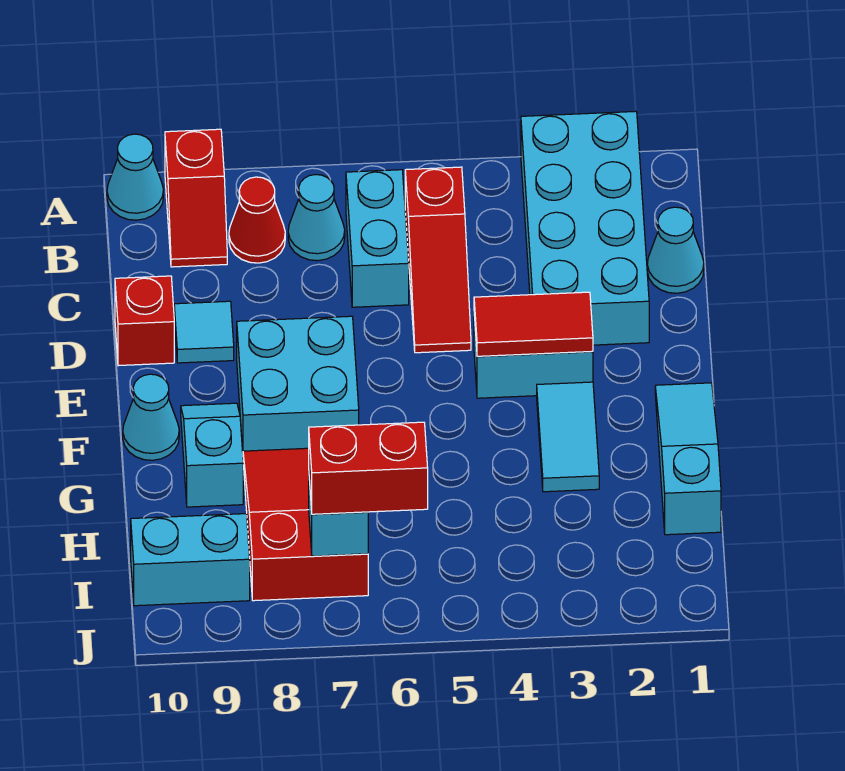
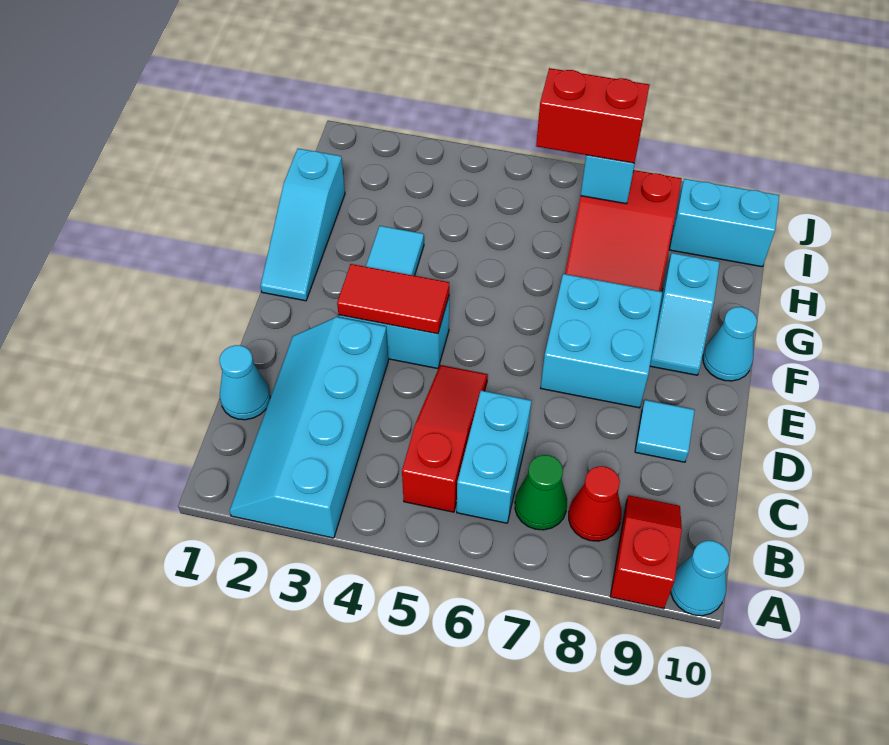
cyan 2x4 brick [521,111,649,345] -> cyan 2x4 slope [230,317,388,538]
cyan 1x1 cone [288,175,345,261] -> green 1x1 cone [515,455,567,530]
red 1x1 brick [115,276,174,366] -> none

